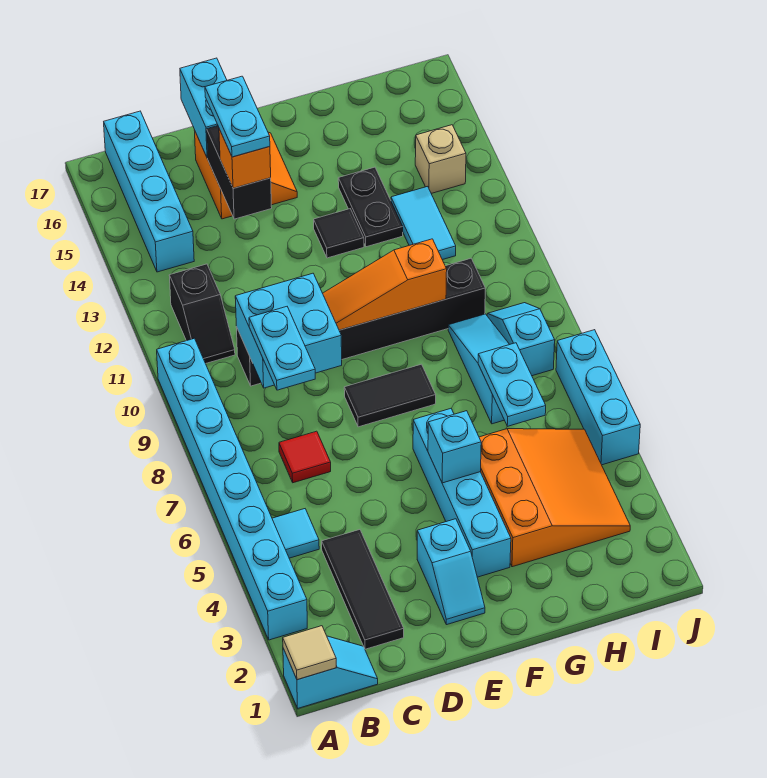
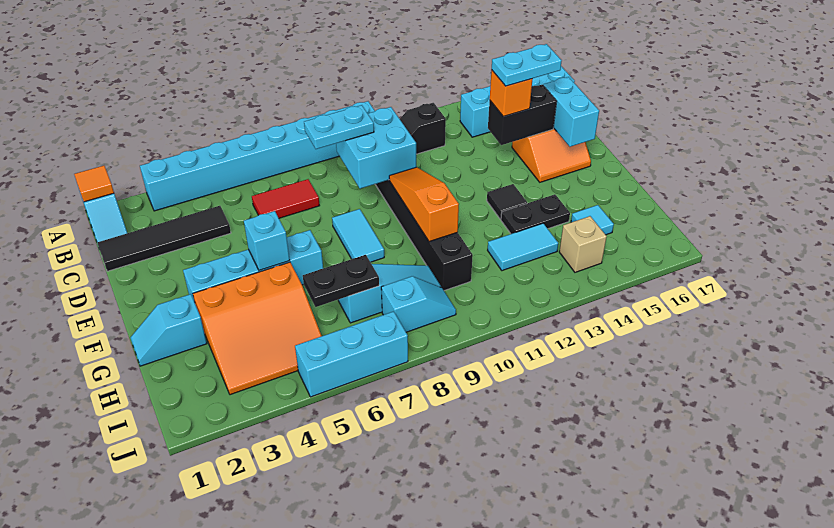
tan 1x1 tile [283,626,336,680] -> orange 1x1 tile [74,166,114,202]
cyan 1x1 tile [272,509,319,558] -> cyan 1x1 tile moved to [571,205,614,235]
black 1x3 tile [322,530,404,649] -> black 1x4 tile [97,206,231,271]
red 1x1 tile [279,431,331,483] -> red 1x2 tile [252,179,320,218]
cyan 1x2 brick [180,58,227,158] -> cyan 1x2 brick turned to [543,77,599,147]
cyan 1x2 slope [417,519,485,625] -> cyan 1x2 slope moved to [130,294,207,366]
black 1x2 tile [344,364,436,427] -> cyan 1x2 tile [332,209,384,262]
cyan 1x2 plate [478,343,546,426] -> black 1x2 plate [303,255,379,307]

